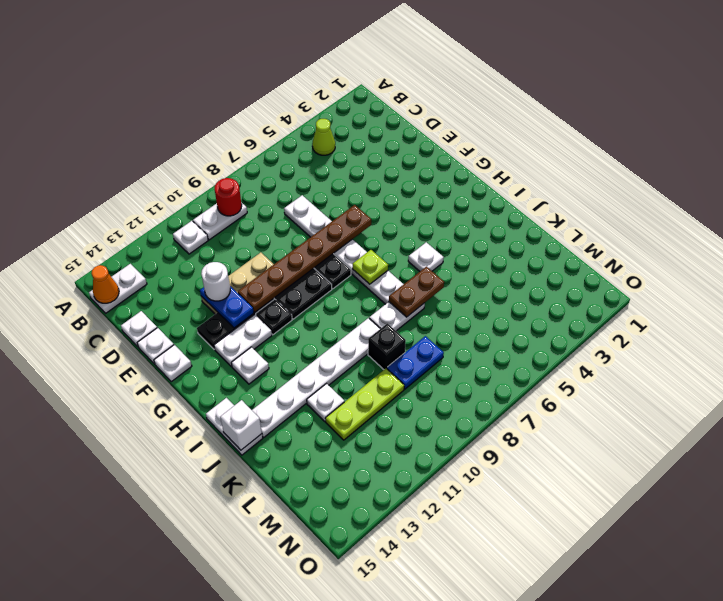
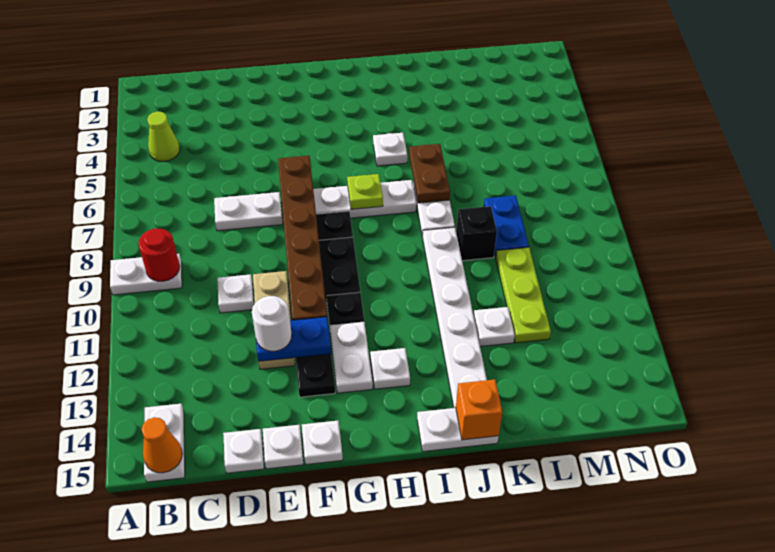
white 1x2 plate [193,202,247,240] -> white 1x2 plate turned to [110,254,182,295]
white 1x1 plate [173,221,208,254] -> white 1x1 plate moved to [217,274,254,313]
white 1x1 brick [220,400,262,450] -> orange 1x1 brick [456,380,502,440]

